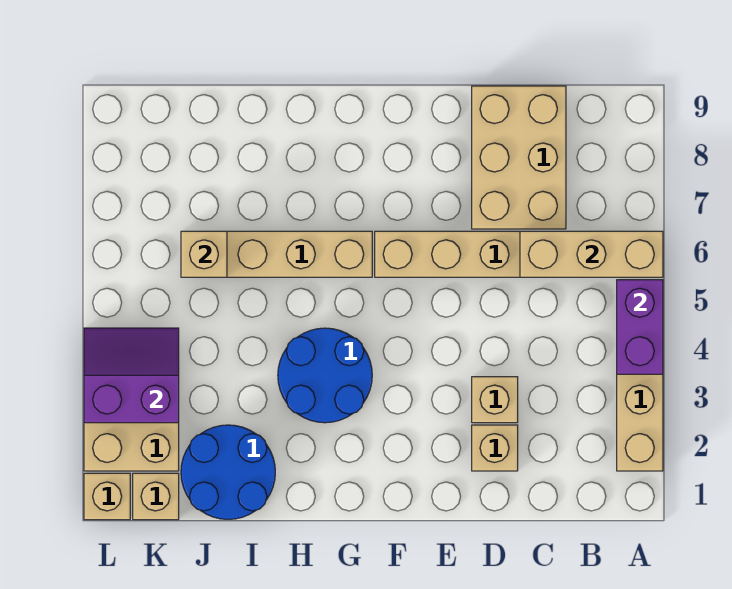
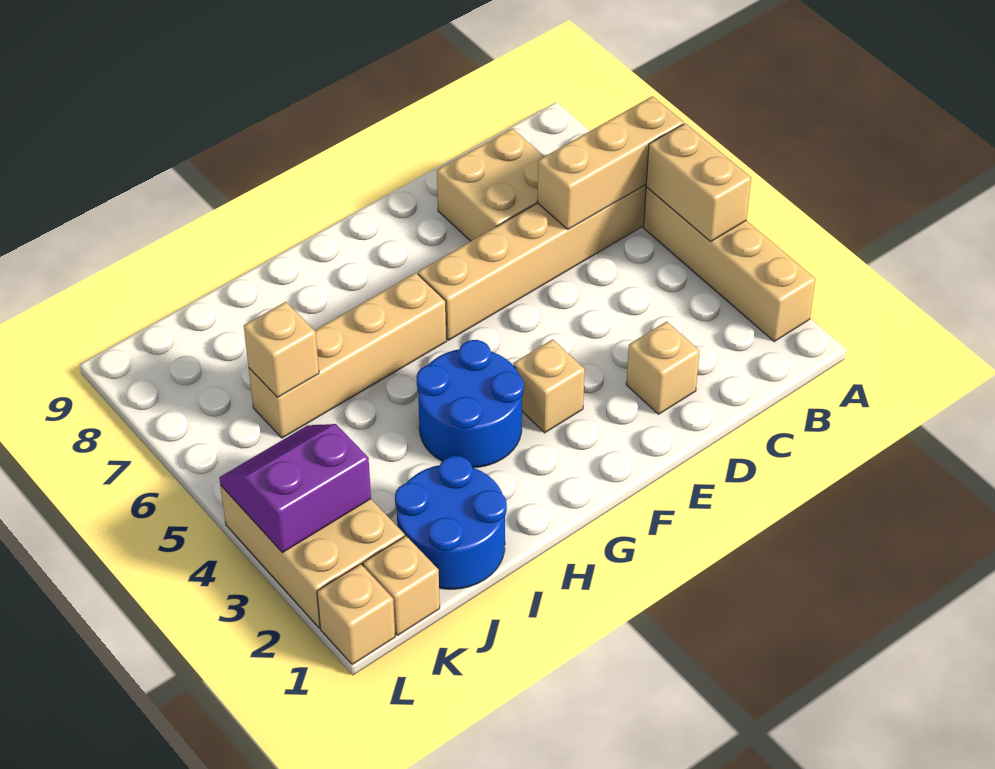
purple 1x2 brick [617,280,663,374] -> tan 1x2 brick [646,123,751,241]
tan 2x3 brick [472,86,566,229] -> tan 2x2 brick [437,128,545,241]
tan 1x1 brick [472,377,518,423] -> tan 1x1 brick moved to [514,339,585,433]

